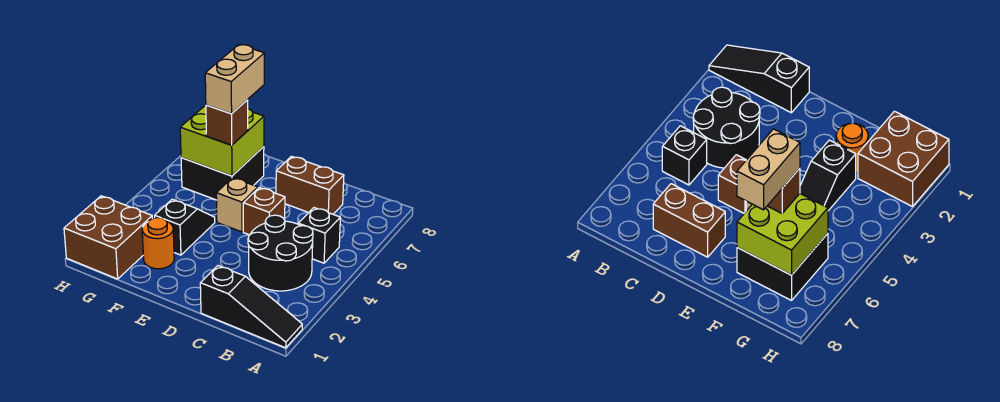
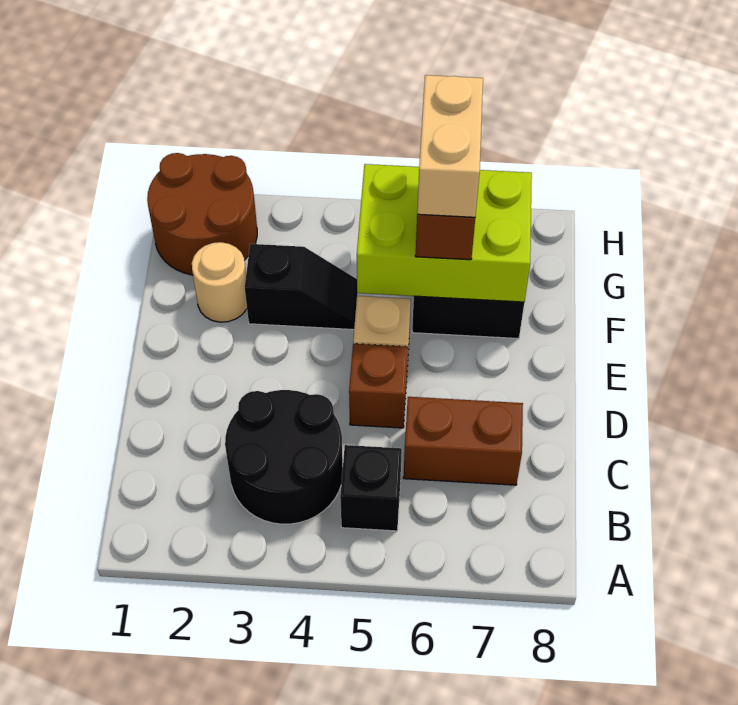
black 1x3 slope [200,266,302,348] -> none
brown 1x2 brick [276,156,344,214] -> brown 1x2 brick turned to [403,397,523,485]
orange 1x1 round brick [142,218,174,269] -> tan 1x1 round brick [192,242,247,322]
lime 2x2 brick [180,105,264,176] -> lime 2x3 brick [357,164,532,302]
tan 1x2 brick [205,45,264,114] -> tan 1x2 brick turned to [417,75,483,217]
brown 2x2 brick [64,196,152,279] -> brown 2x2 round brick [147,153,257,275]

